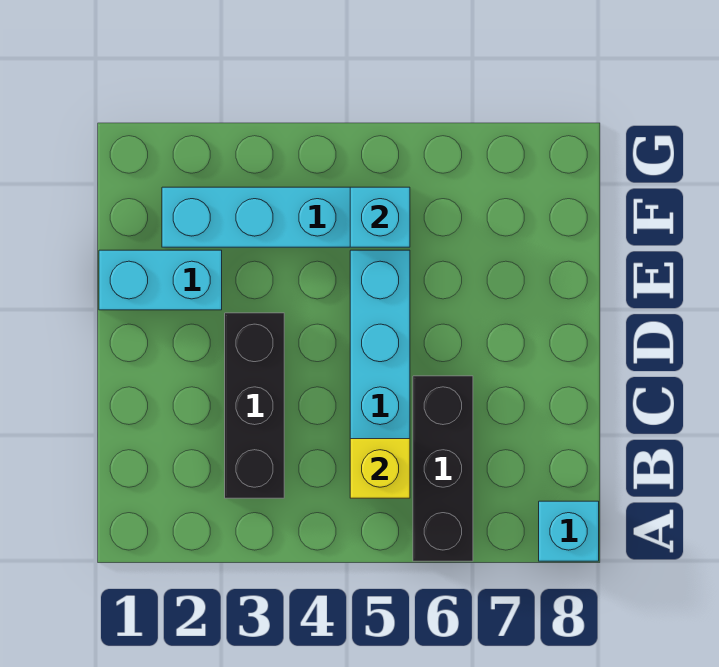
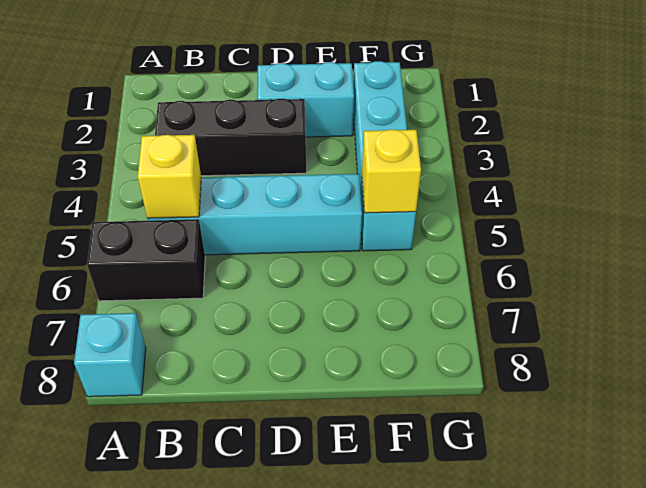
black 1x3 brick [413,376,473,561] -> black 1x2 brick [87,219,205,301]
cyan 1x2 brick [99,250,222,310] -> cyan 1x2 brick turned to [257,62,354,137]
cyan 1x1 brick [350,187,410,247] -> yellow 1x1 brick [362,130,421,213]

